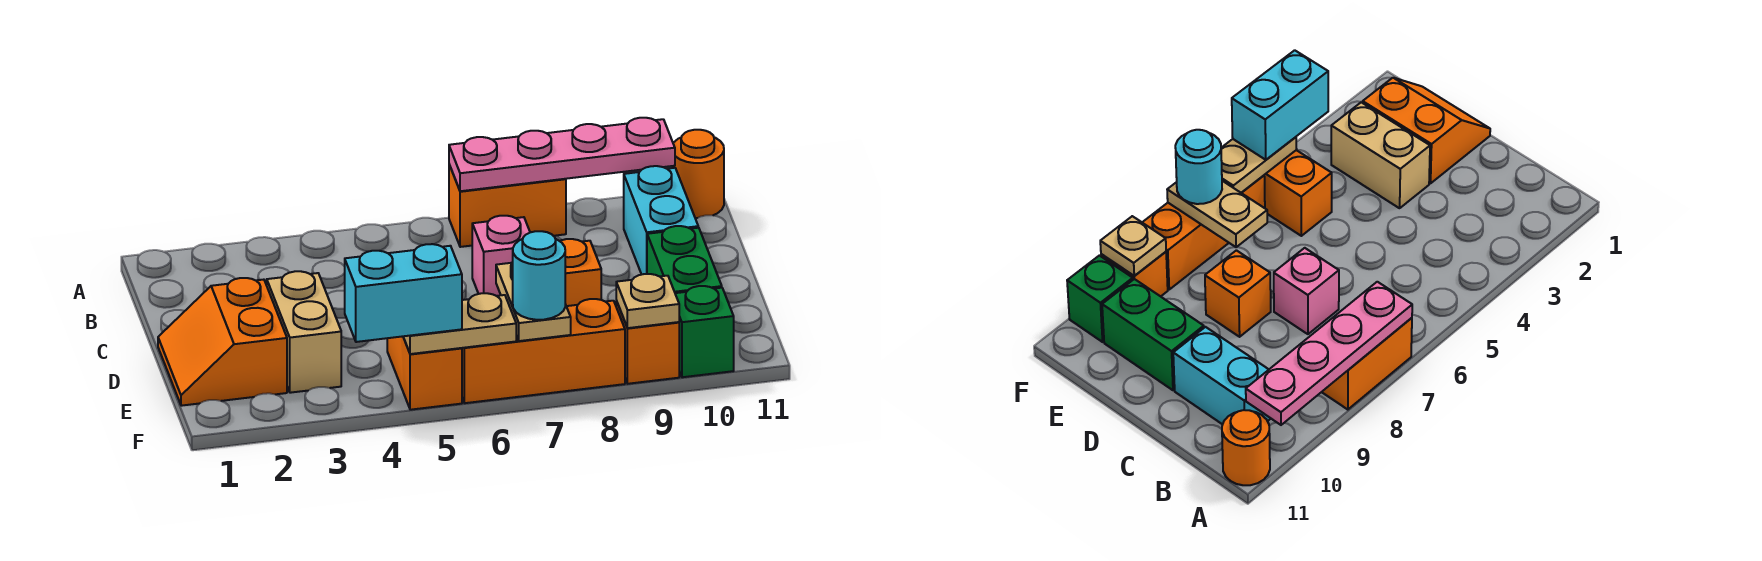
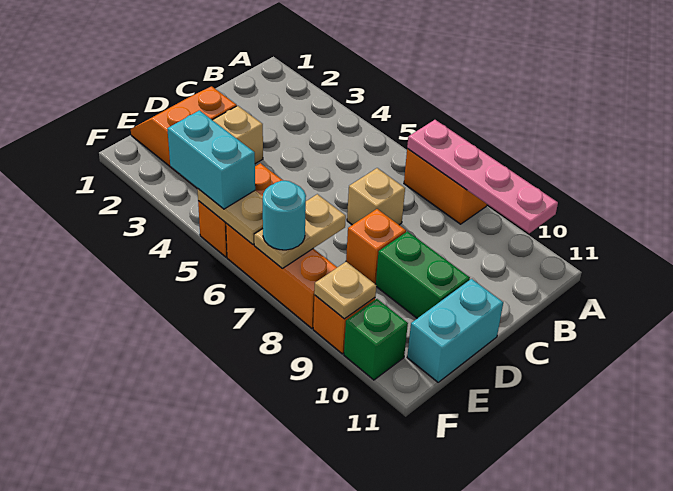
orange 1x1 round brick [671,130,724,218] -> none
cyan 1x2 brick [624,166,698,274] -> cyan 1x2 brick moved to [407,279,503,382]
pink 1x1 brick [472,216,530,296] -> tan 1x1 brick [347,168,405,225]
green 1x2 brick [647,226,722,293] -> green 1x2 brick turned to [376,231,470,318]

